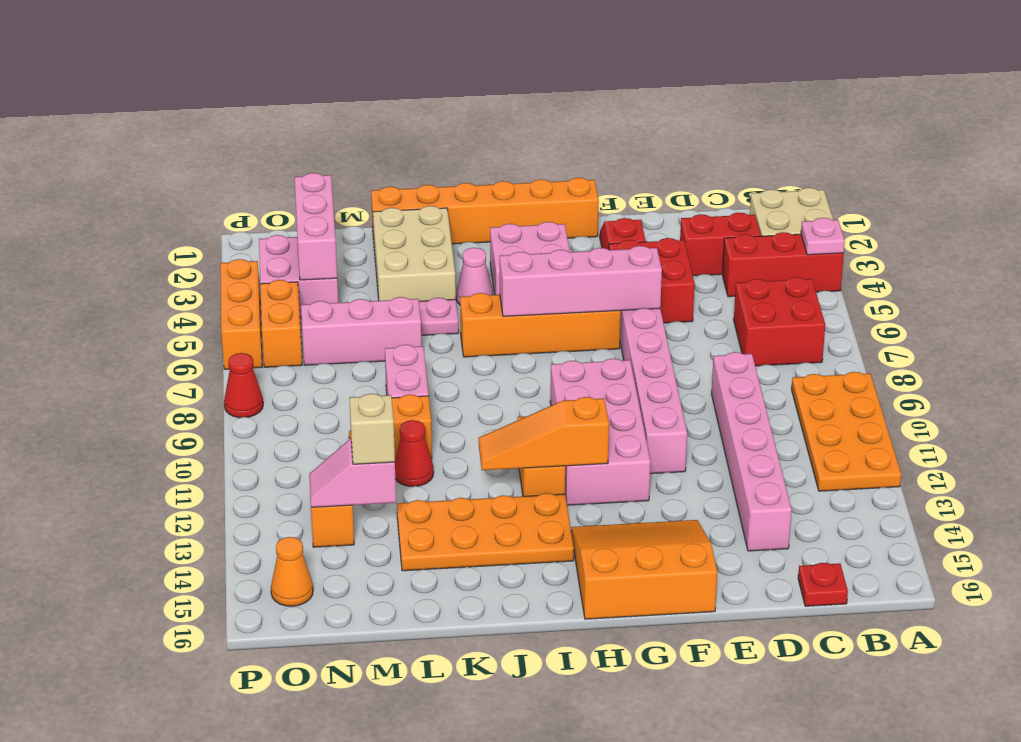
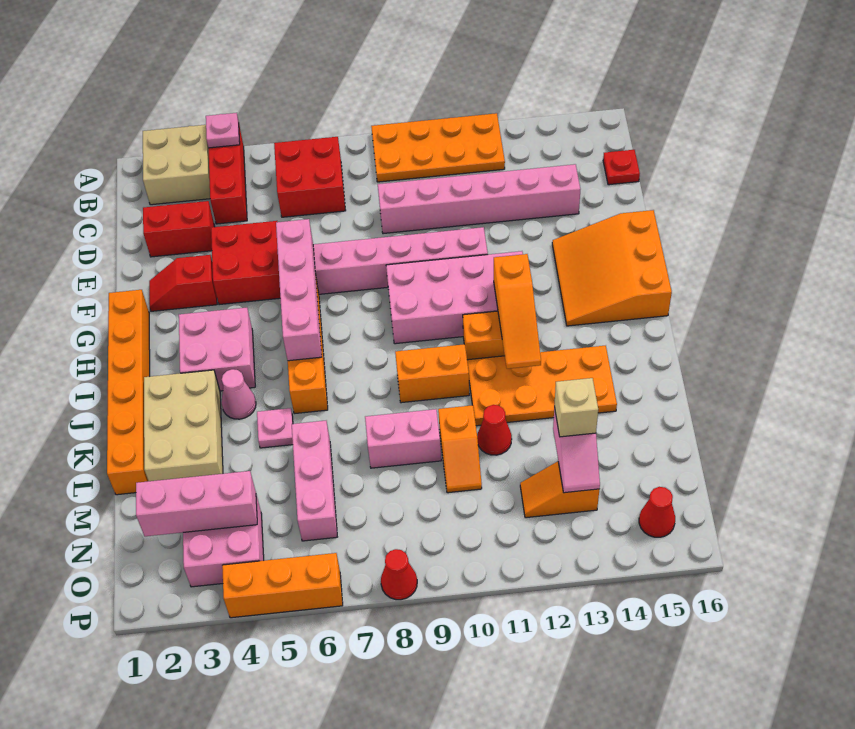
red 1x2 brick [680,213,761,276] -> red 1x2 brick turned to [143,201,215,257]
orange 2x4 plate [397,493,574,571] -> orange 2x4 plate turned to [467,346,617,426]
tan 2x3 brick [373,206,456,301] -> tan 2x3 brick turned to [144,370,223,481]
orange 1x2 brick [260,280,302,367] -> orange 1x2 brick moved to [395,344,469,403]
orange 1x1 cone [271,537,313,606] -> red 1x1 cone [639,487,675,537]

